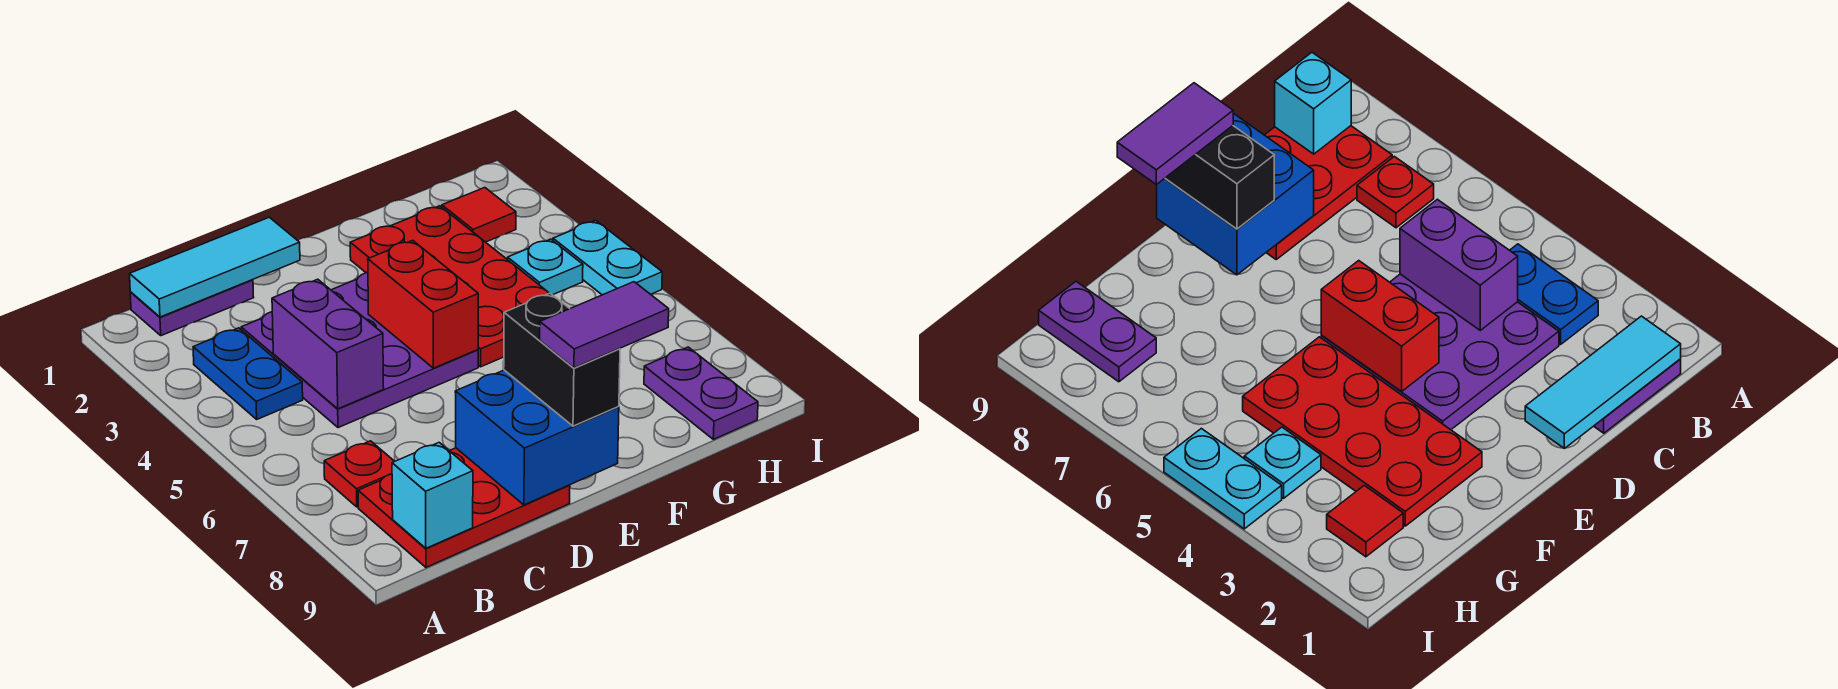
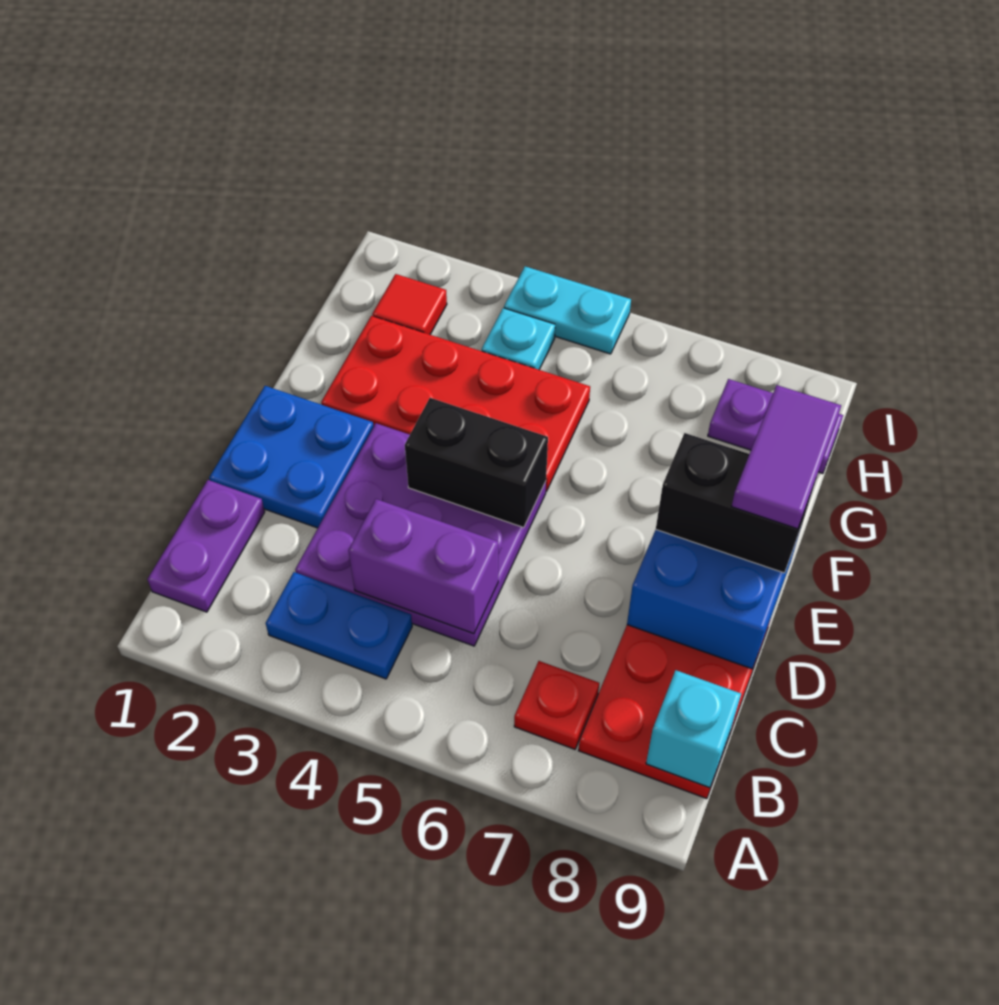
cyan 1x3 tile [130,217,300,317] -> none
none -> blue 2x2 plate [209,386,374,528]
red 1x2 brick [368,240,478,368] -> black 1x2 brick [405,398,548,528]

